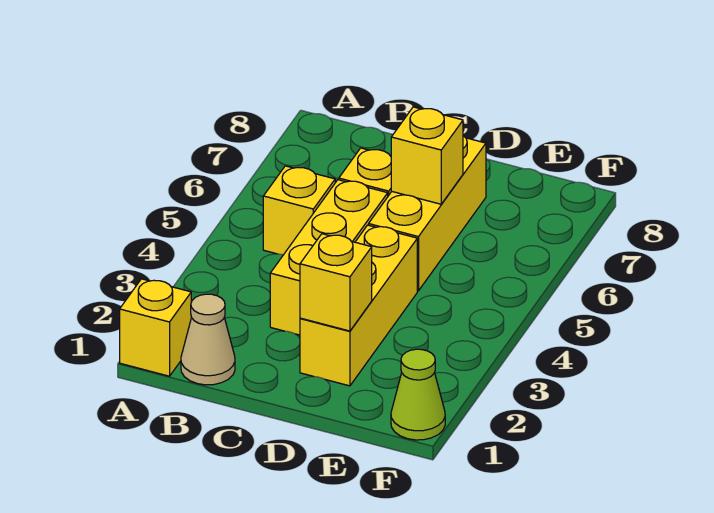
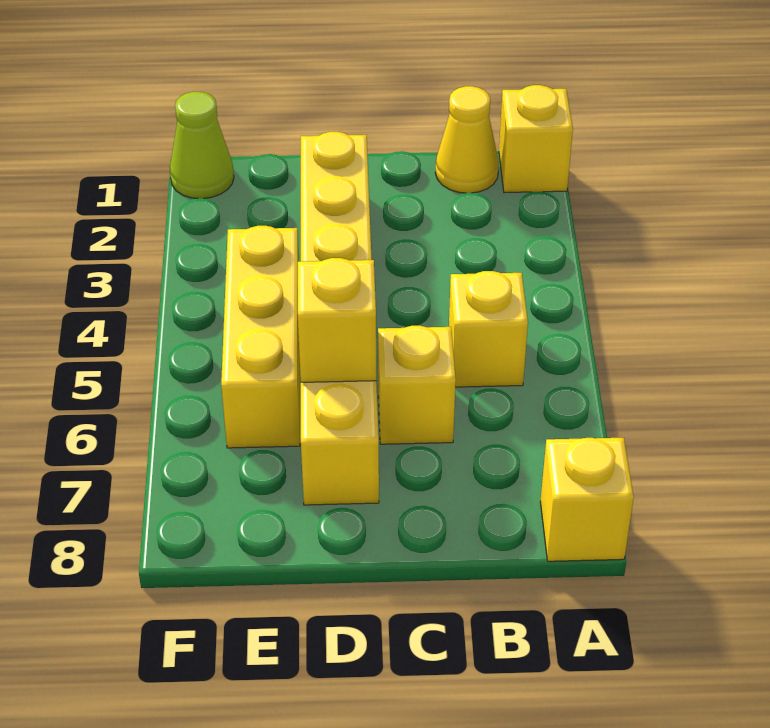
tan 1x1 cone [181,294,235,385] -> yellow 1x1 cone [435,86,499,193]
yellow 1x3 brick [270,180,388,335] -> yellow 1x3 brick moved to [221,226,300,448]
yellow 1x1 brick [300,234,372,331] -> yellow 1x1 brick moved to [540,438,634,561]

